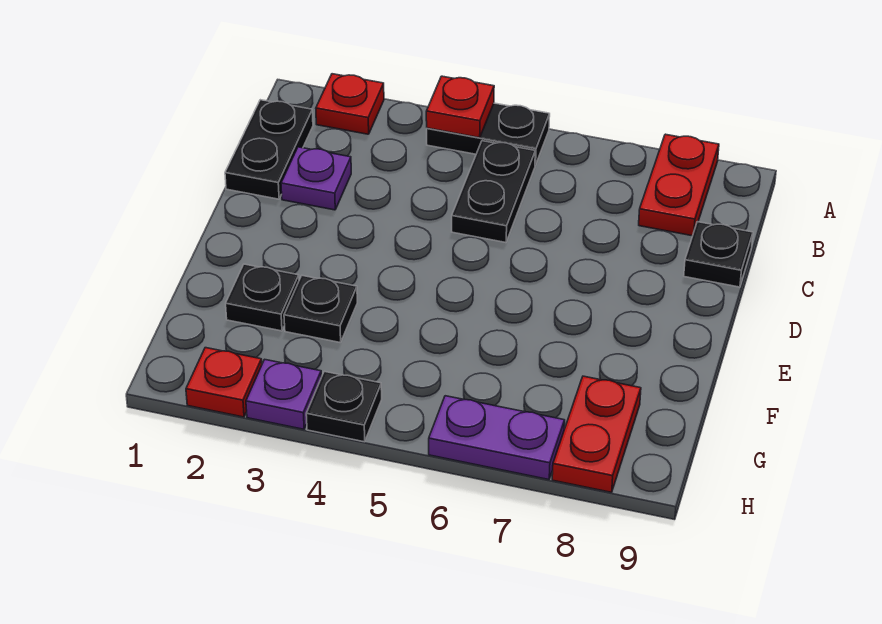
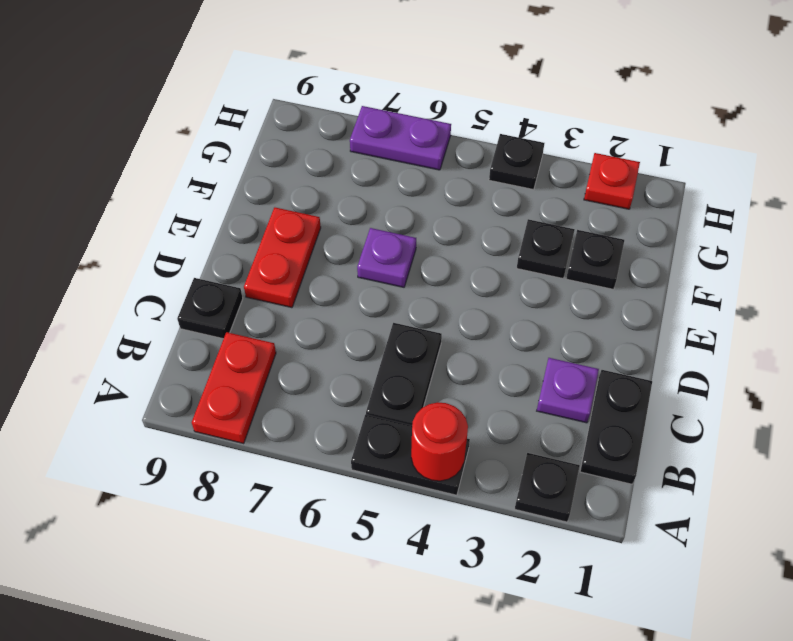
red 1x1 plate [316,74,384,134] -> black 1x1 plate [515,453,580,522]
red 1x1 plate [426,76,494,138] -> red 1x1 round brick [411,402,468,481]
red 1x2 plate [552,376,641,492] -> red 1x2 plate moved to [244,207,321,308]
purple 1x1 plate [246,359,321,429] -> purple 1x1 plate moved to [357,228,416,287]

